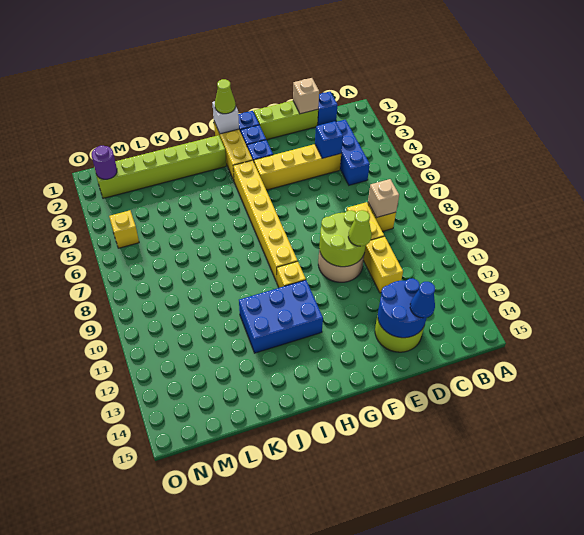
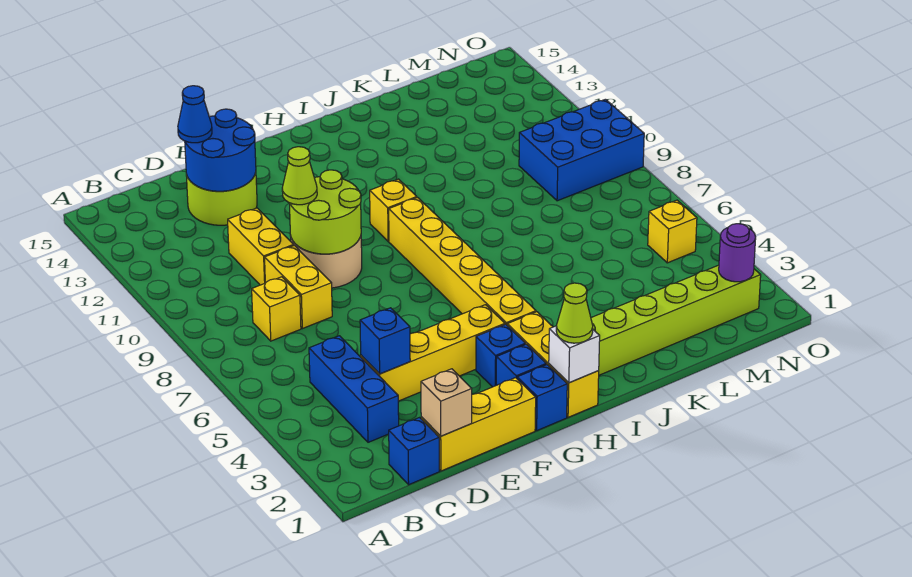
tan 1x1 brick [368,179,399,218] -> none
lime 1x3 brick [254,101,318,140] -> yellow 1x3 brick [421,378,536,471]
blue 2x3 brick [239,280,323,353] -> blue 2x3 brick moved to [519,99,644,201]

